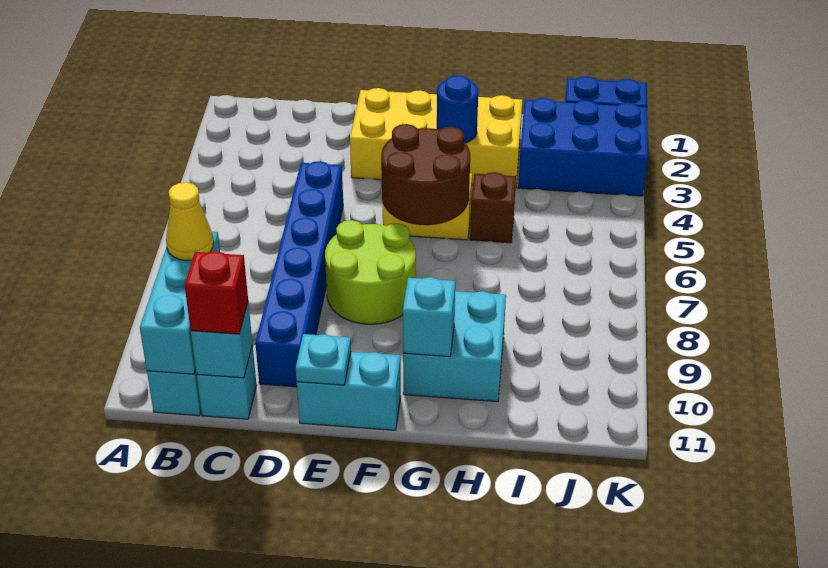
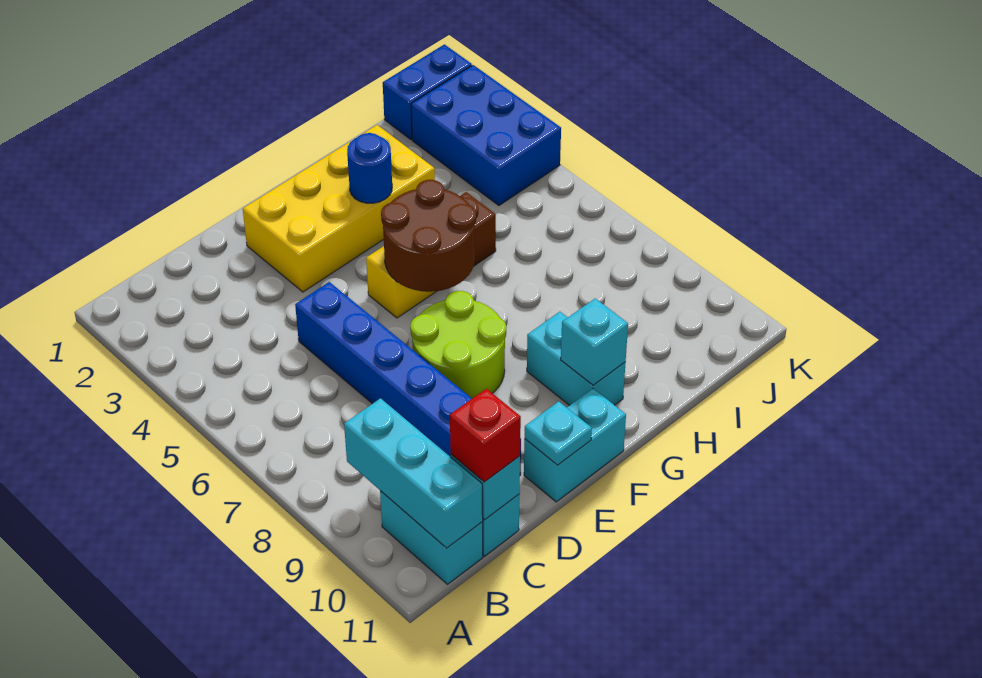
yellow 1x1 cone [166,182,214,260] -> none
cyan 2x2 brick [403,291,506,402] -> cyan 1x2 brick [527,312,626,405]
blue 2x3 brick [518,98,648,196] -> blue 2x3 brick turned to [411,65,561,206]

